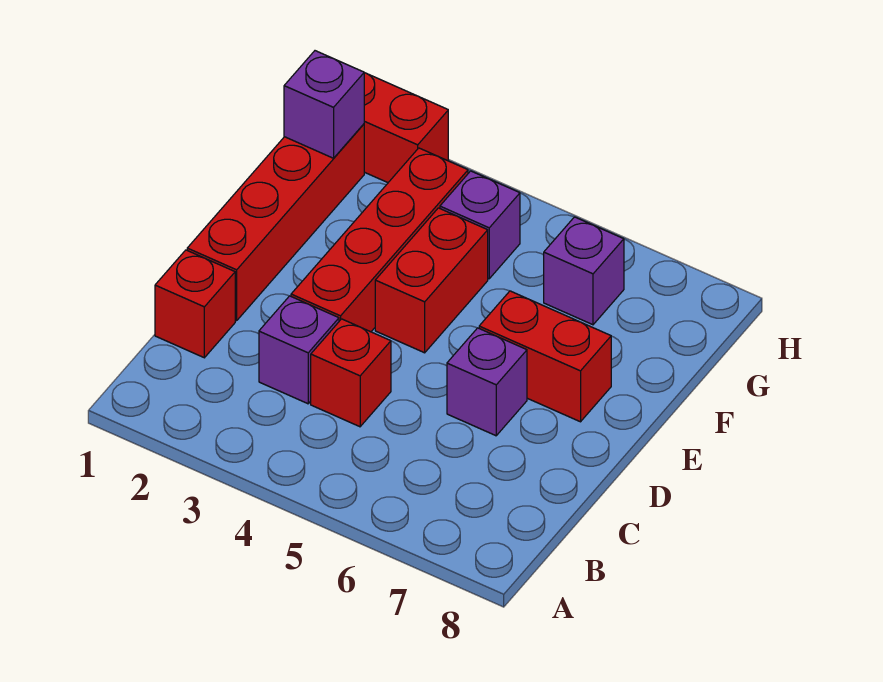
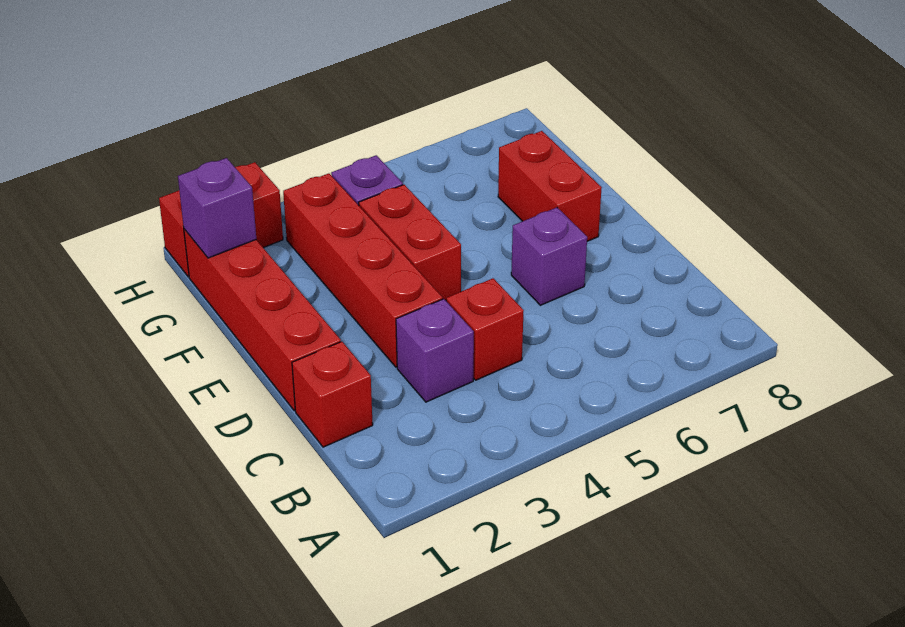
red 1x2 brick [479,291,611,422] -> red 1x2 brick turned to [498,131,602,241]
purple 1x1 brick [544,217,624,325] -> none

